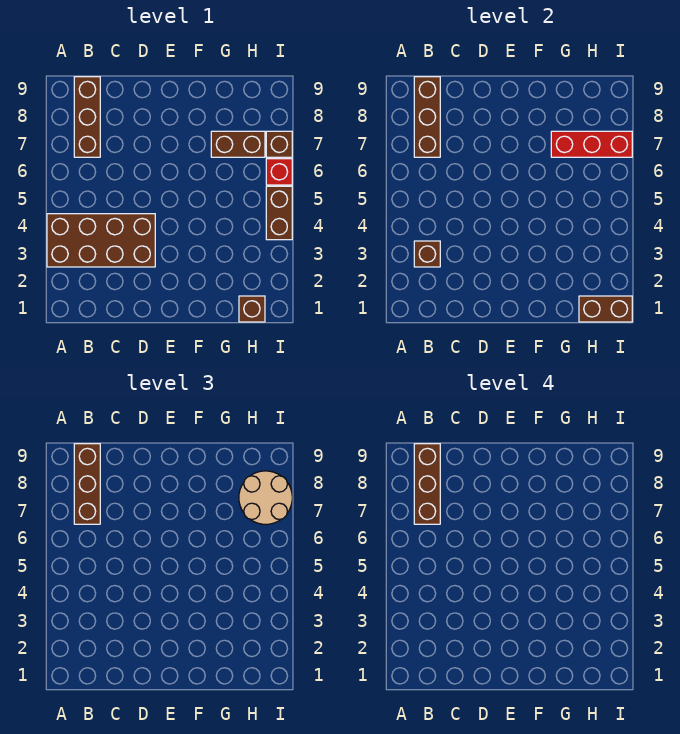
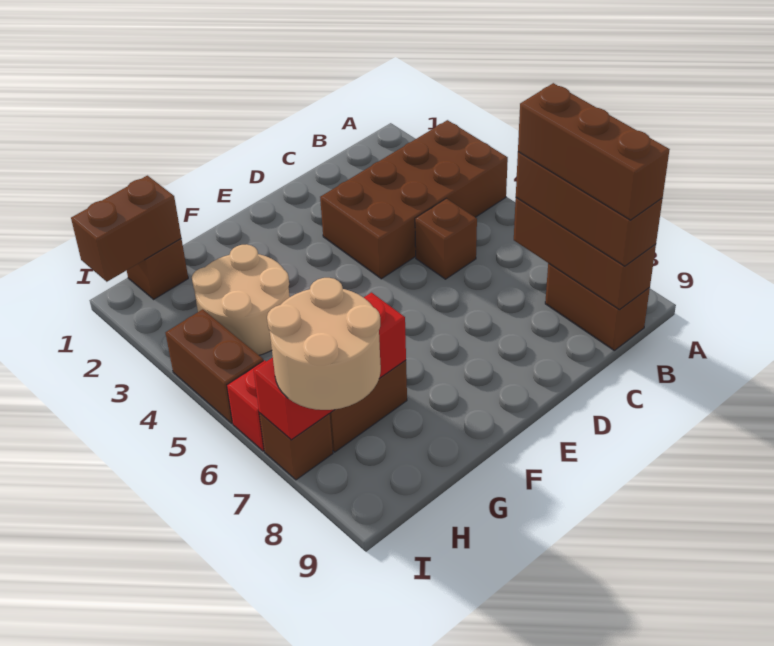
brown 1x1 brick [414,241,440,267] -> brown 1x1 brick moved to [415,198,477,279]
brown 1x3 brick [74,77,100,157] -> brown 1x2 brick [545,263,650,350]
none -> tan 2x2 round brick [192,244,290,355]

